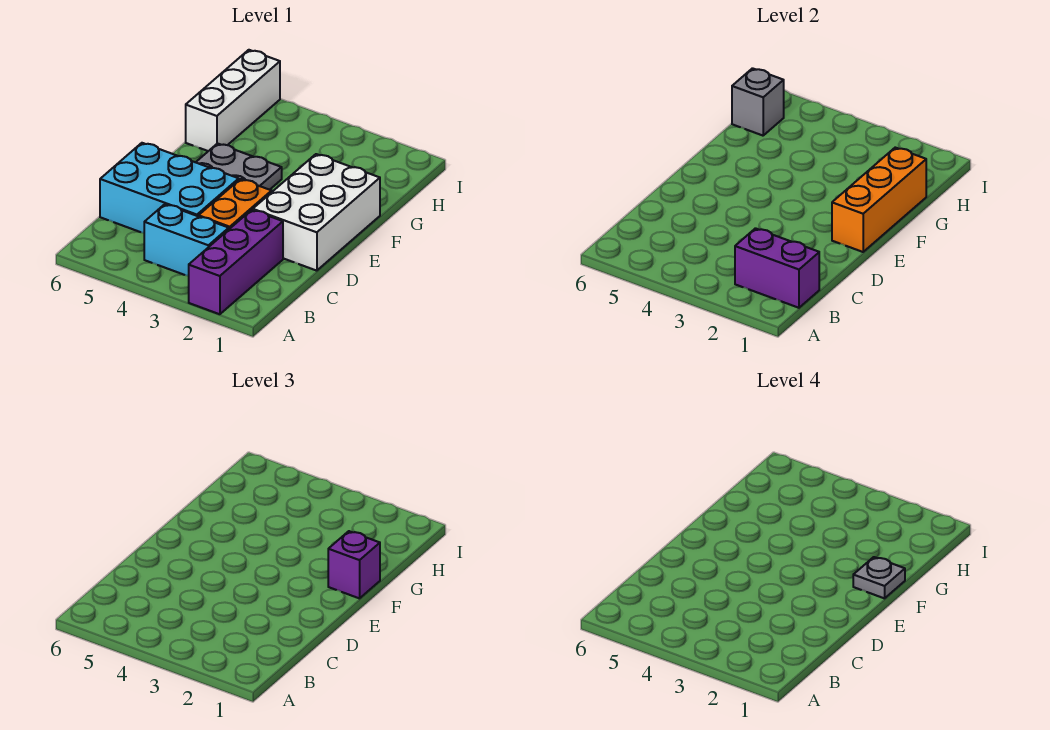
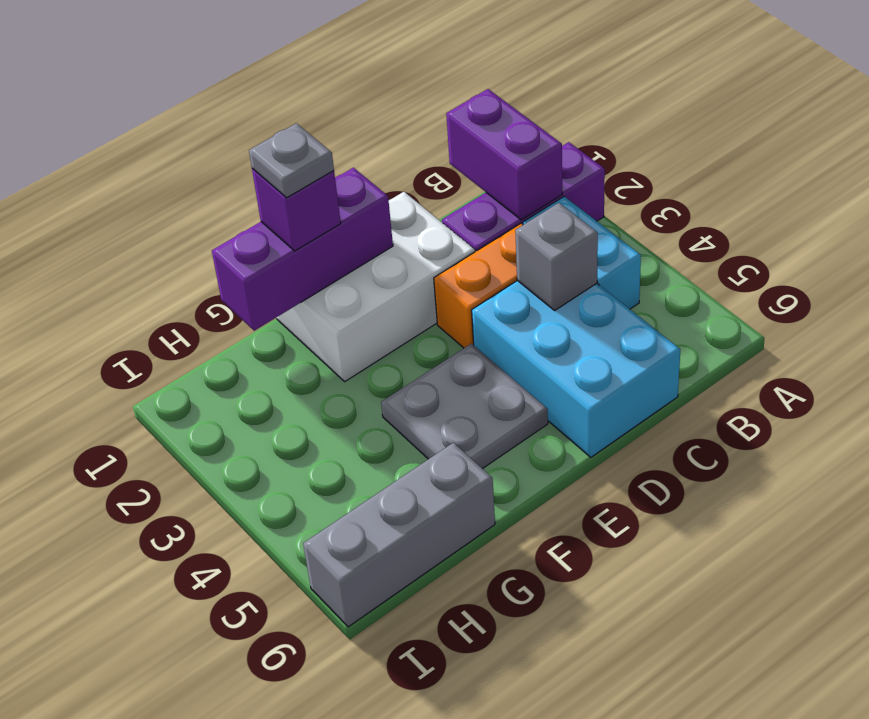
orange 1x3 brick [832,148,926,252] -> purple 1x3 brick [212,168,393,331]
white 1x3 brick [186,50,280,151] -> grey 1x3 brick [303,443,495,627]
grey 1x1 brick [732,68,784,136] -> grey 1x1 brick moved to [515,203,598,310]

